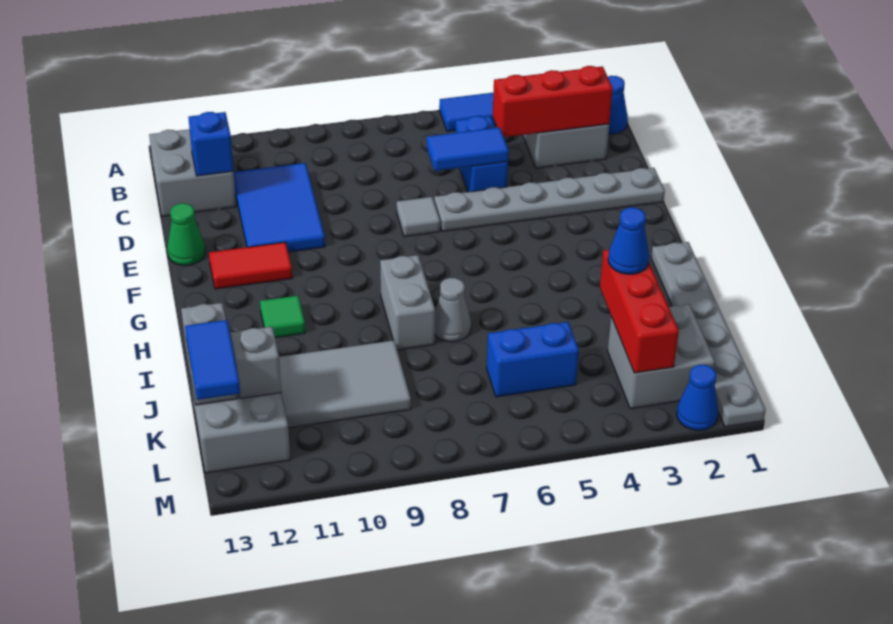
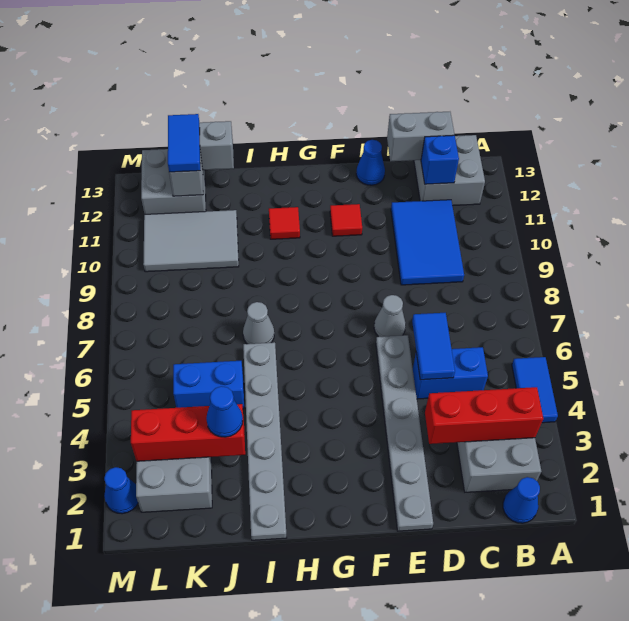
red 1x3 brick [493,66,613,137] -> red 1x3 brick turned to [425,387,543,444]
blue 2x3 tile [234,163,325,252] -> blue 2x3 tile turned to [391,200,464,285]
grey 1x1 tile [397,197,440,236] -> grey 1x1 cone [374,295,406,337]
green 1x1 cone [167,203,205,265] -> blue 1x1 cone [356,140,385,185]
red 1x2 tile [209,242,292,289] -> red 1x1 tile [330,204,362,236]
grey 1x6 plate [651,242,766,427] -> grey 1x6 plate turned to [243,342,287,540]
grey 1x2 brick [380,255,435,350] -> grey 1x2 brick moved to [387,112,454,161]
green 1x1 tile [260,296,305,338] -> red 1x1 tile [269,207,300,239]
grey 2x3 tile [279,340,411,428] -> grey 2x3 tile turned to [143,210,239,272]
blue 1x2 brick [487,322,579,397] -> blue 1x2 brick turned to [173,361,244,409]
blue 1x2 tile [185,320,240,400] -> blue 1x2 tile turned to [168,114,200,172]

